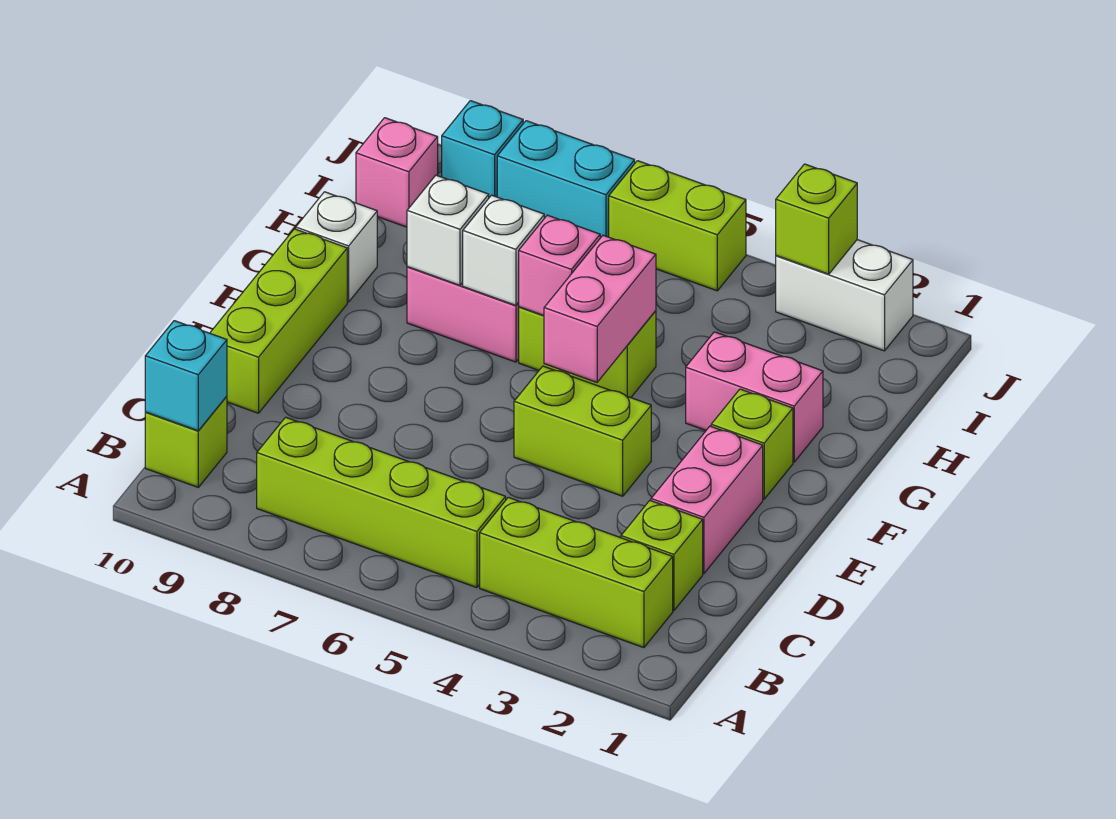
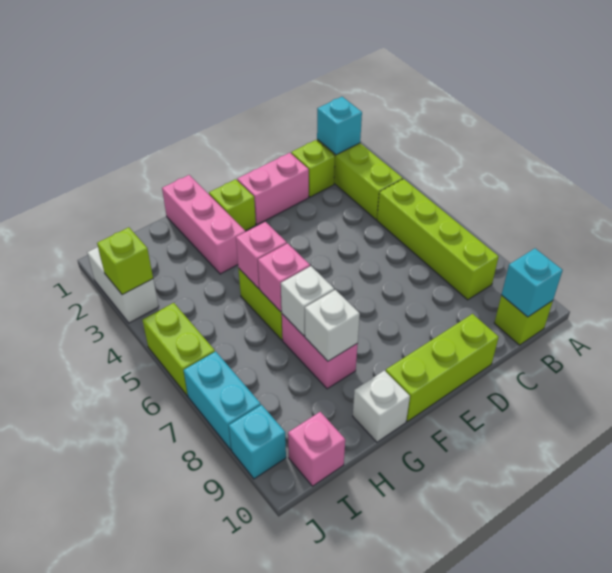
none -> cyan 1x1 brick [317,97,362,155]
lime 1x2 brick [514,366,651,496] -> none
pink 1x2 brick [544,235,656,382] -> pink 1x1 brick [236,222,287,289]
pink 1x2 brick [686,332,823,462] -> pink 1x3 brick [162,175,245,274]

